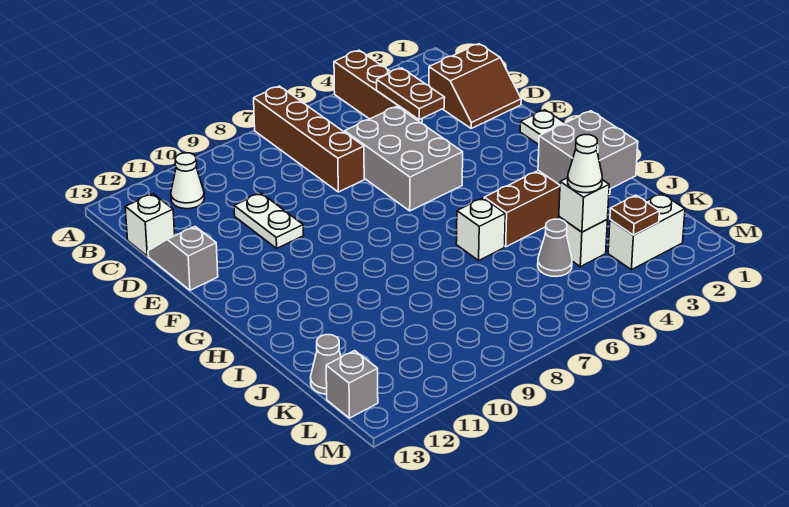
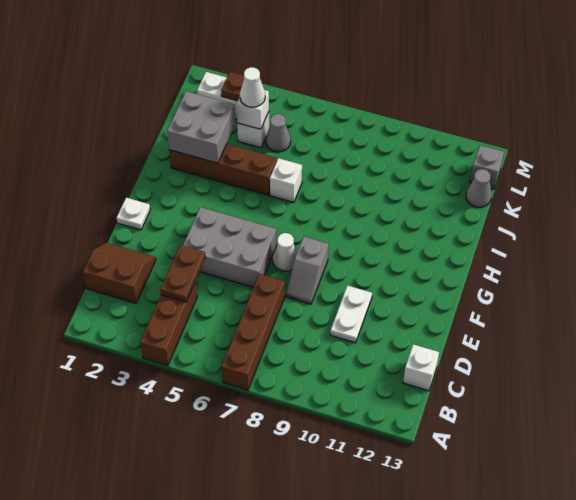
white 1x1 cone [171,153,204,209] -> white 1x1 cone moved to [273,233,297,271]
grey 2x3 brick [345,107,463,211] -> grey 2x3 brick turned to [183,207,276,287]
grey 1x2 slope [148,227,218,290] -> grey 1x2 slope moved to [286,237,328,304]

